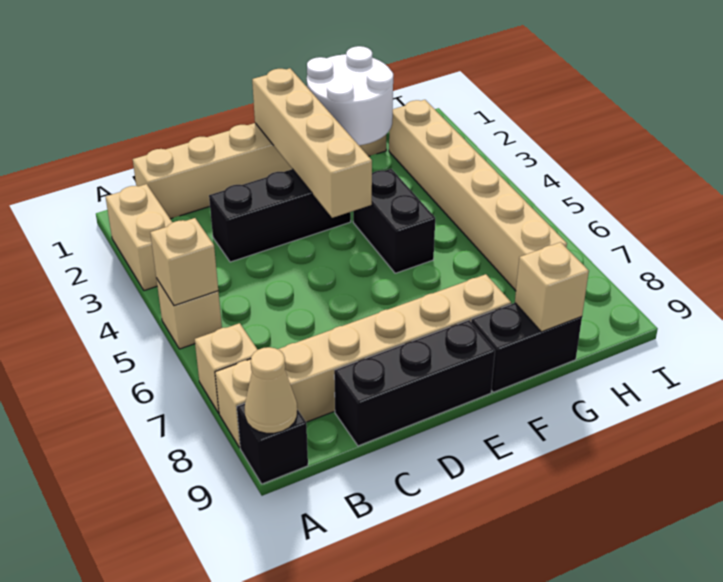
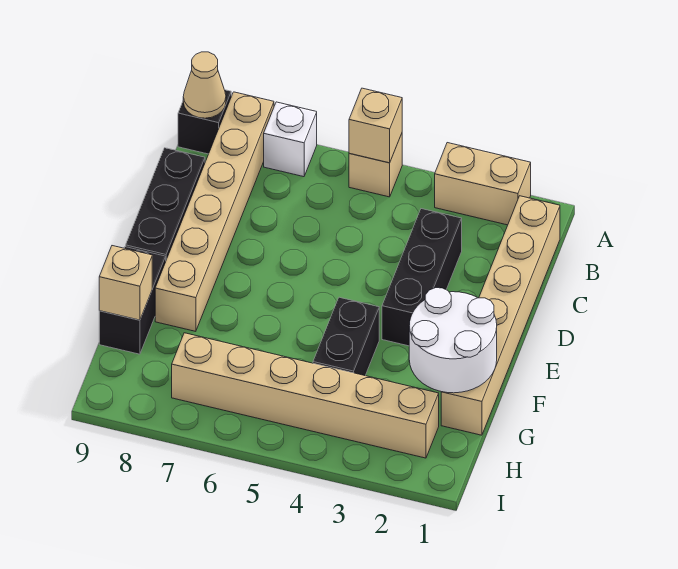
tan 1x1 brick [195,323,258,413] -> white 1x1 brick [264,102,317,177]
tan 1x4 brick [252,68,372,218] -> none
black 1x2 brick [353,169,435,273] -> black 1x2 brick turned to [313,297,379,376]

